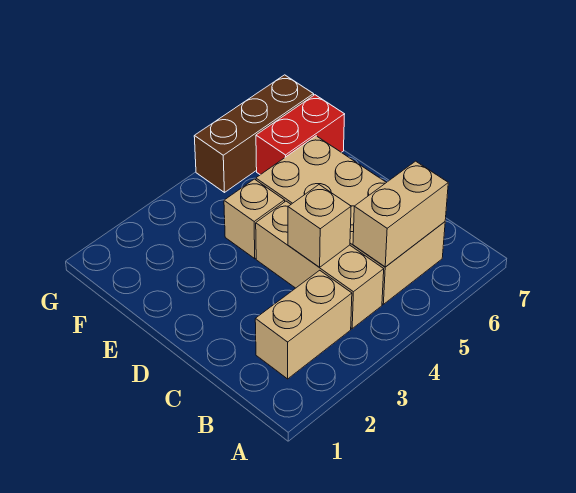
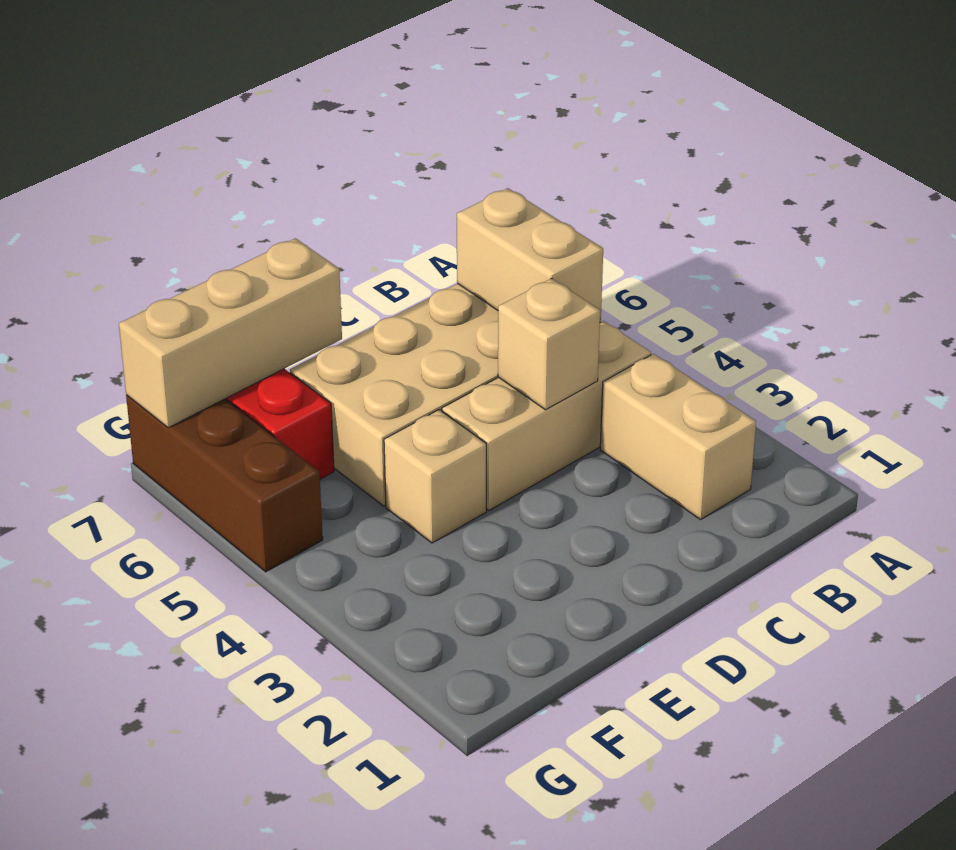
none -> tan 1x3 brick [119,238,342,428]

